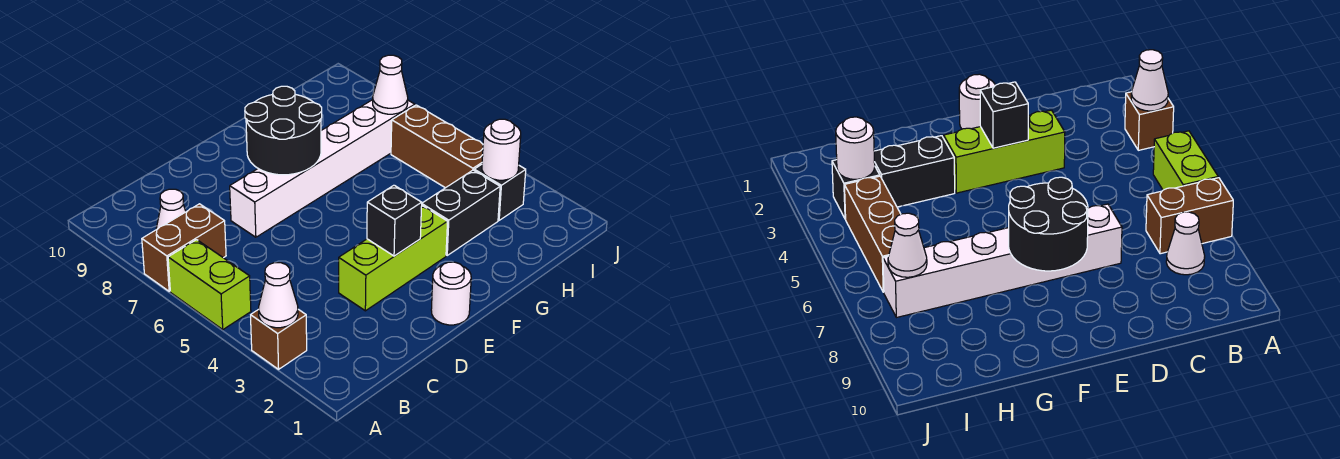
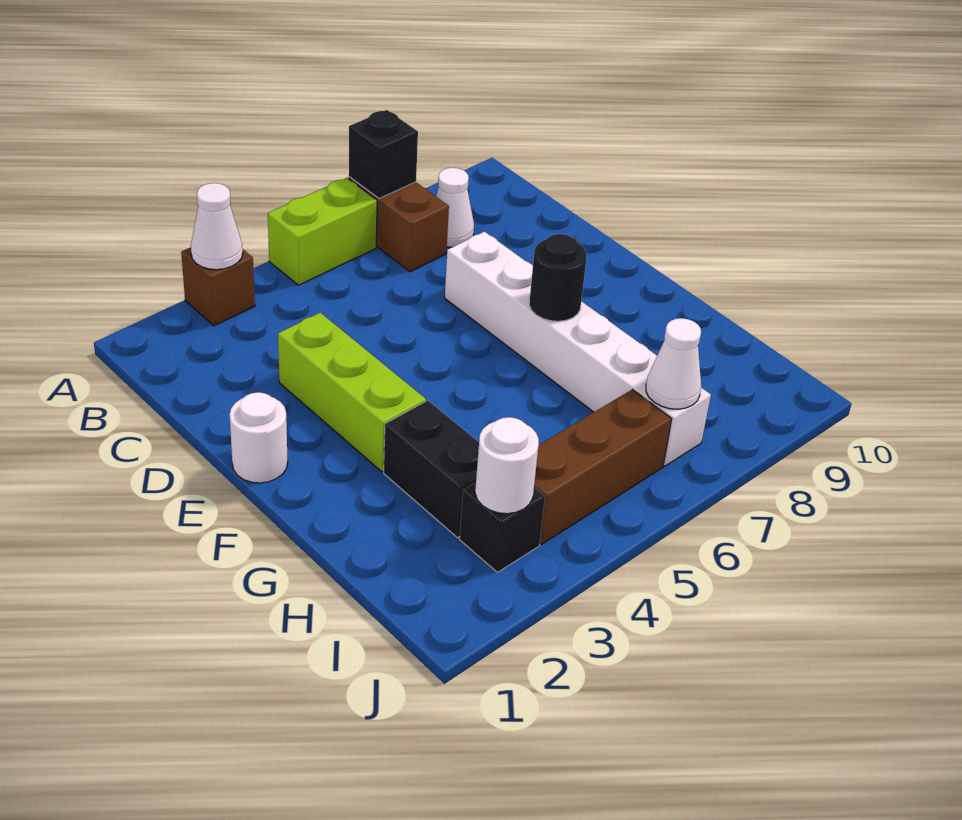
black 1x1 brick [367,185,422,256] -> black 1x1 brick moved to [349,110,418,199]
black 2x2 round brick [245,86,322,175] -> black 1x1 round brick [529,234,587,321]

